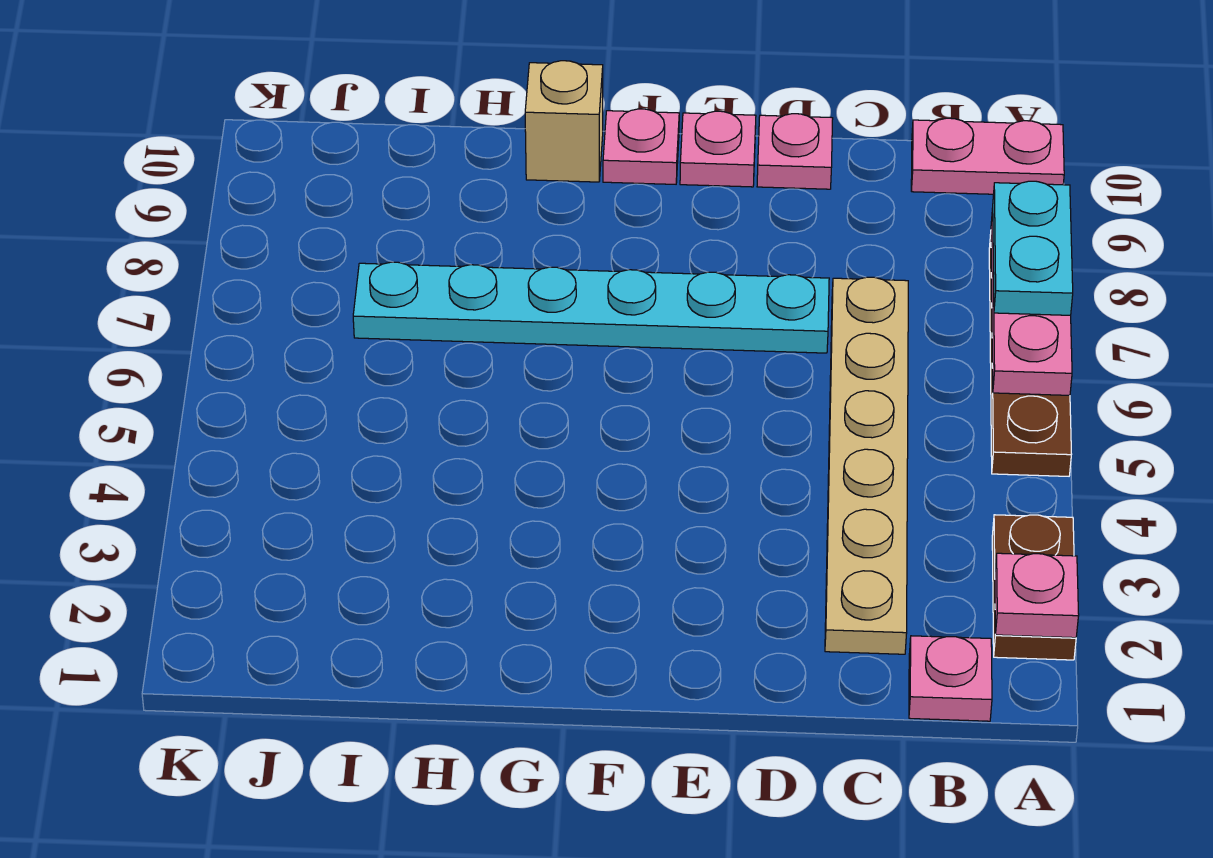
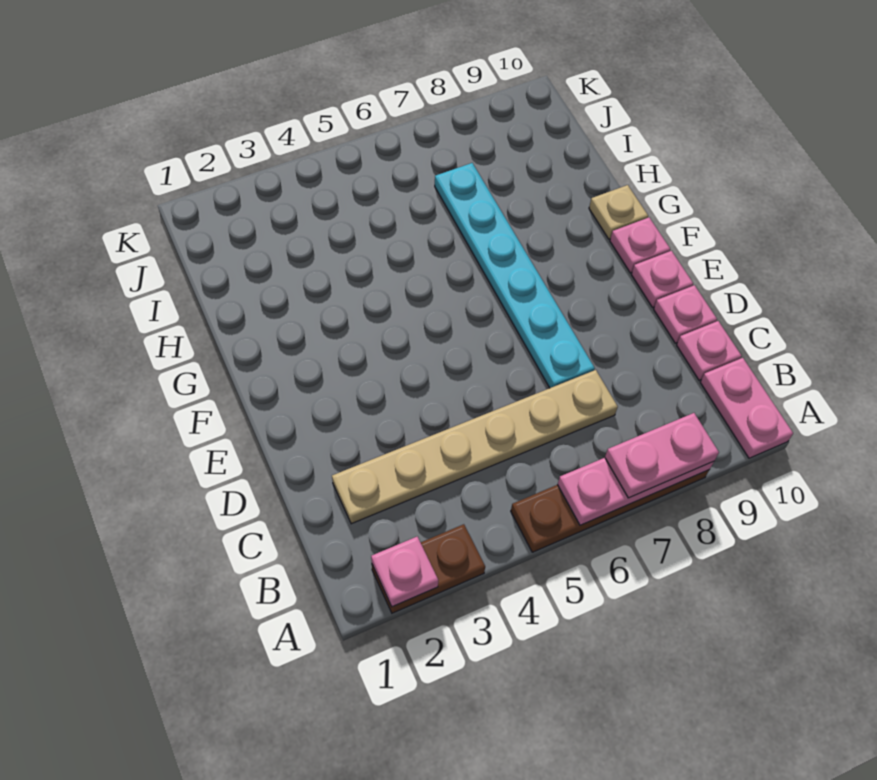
cyan 1x2 plate [993,181,1073,315] -> pink 1x2 plate [605,413,719,498]
pink 1x1 plate [909,636,992,721] -> pink 1x1 plate moved to [677,321,742,380]
tan 1x1 brick [525,61,603,182] -> tan 1x1 plate [589,185,648,239]

